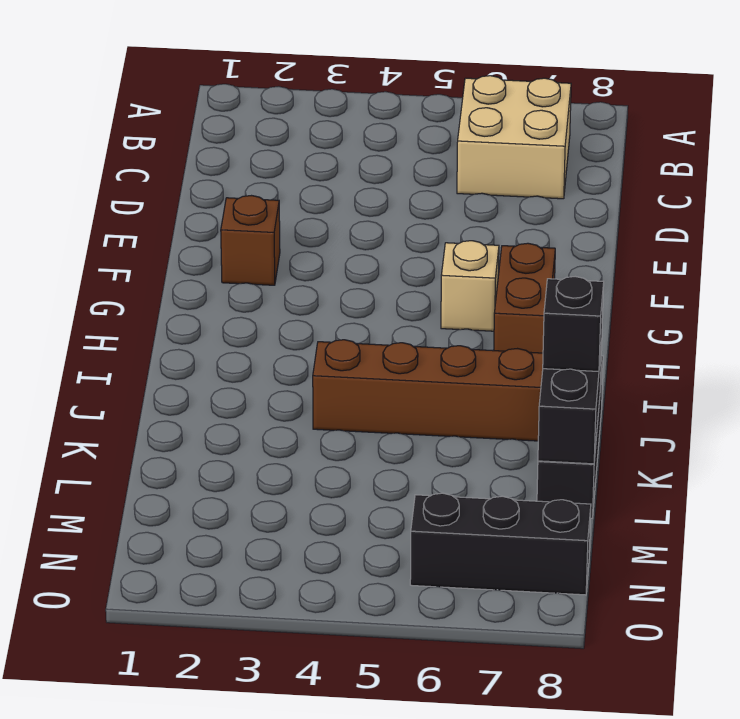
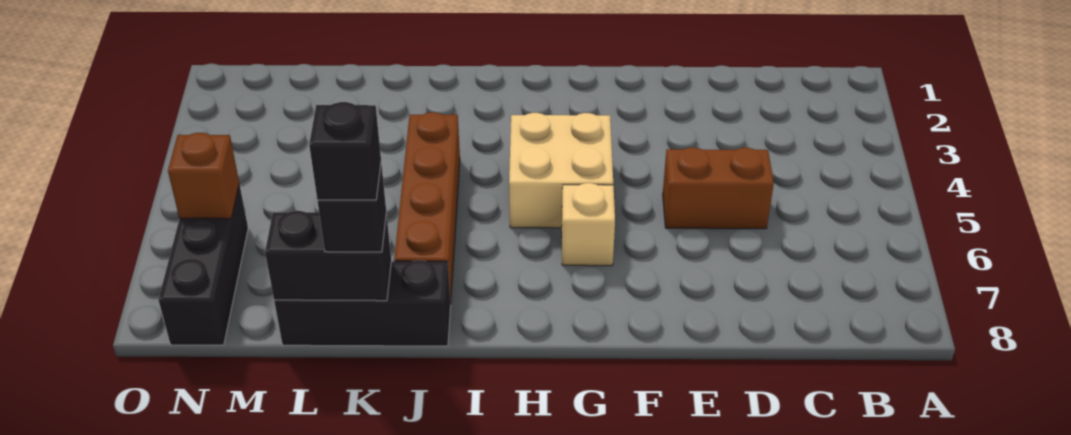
tan 2x2 brick [457,76,571,199] -> tan 2x2 brick moved to [509,113,613,228]
brown 1x1 brick [221,196,280,285] -> brown 1x1 brick moved to [168,133,239,219]
brown 1x2 brick [494,243,555,353] -> brown 1x2 brick moved to [663,148,774,229]
none -> black 1x1 brick [309,102,381,200]

